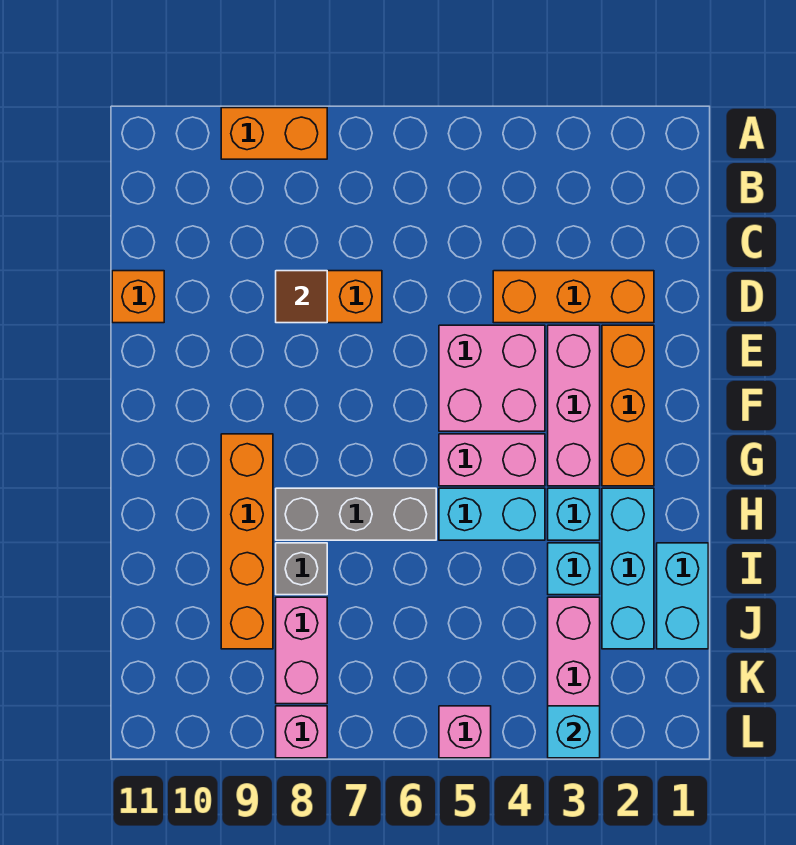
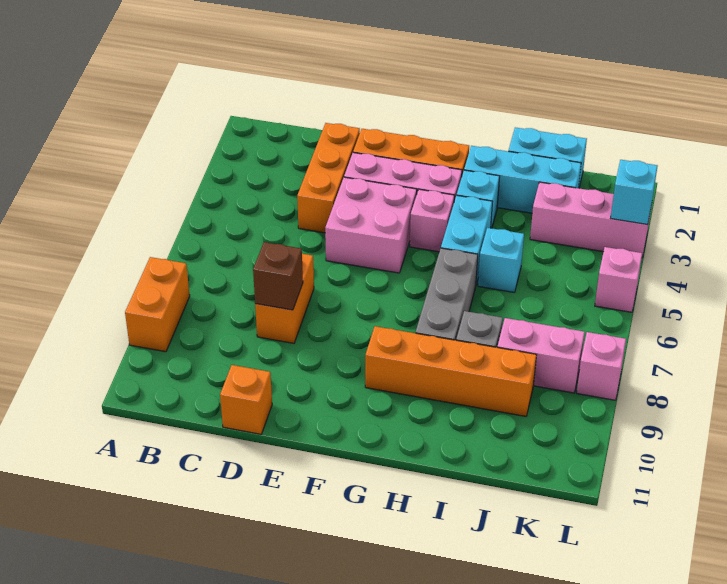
brown 1x1 tile [276,271,327,323] -> brown 1x1 brick [253,242,303,310]
pink 1x2 brick [439,434,545,486] -> pink 1x1 brick [410,189,454,252]
cyan 1x1 brick [548,543,600,595] -> cyan 1x1 brick moved to [478,228,524,293]

